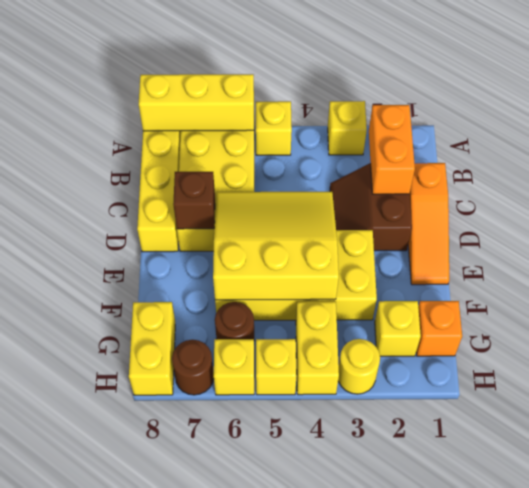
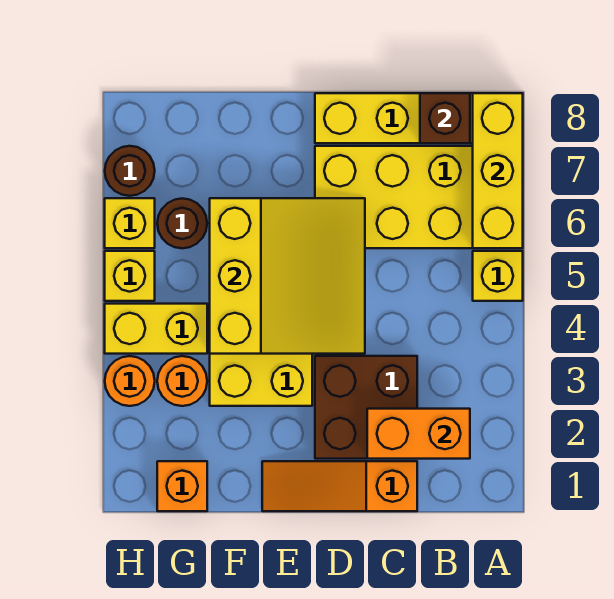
yellow 1x1 brick [328,101,367,155] -> none
brown 2x2 slope [330,163,412,251] -> brown 2x2 brick [315,356,417,459]
brown 1x1 brick [173,172,215,229] -> brown 1x1 brick moved to [420,93,470,143]
yellow 1x1 brick [375,301,421,356] -> none
none -> orange 1x1 round brick [157,356,207,406]
yellow 1x2 brick [129,302,175,395] -> none
yellow 1x1 round brick [338,339,380,394] -> orange 1x1 round brick [105,356,155,406]

